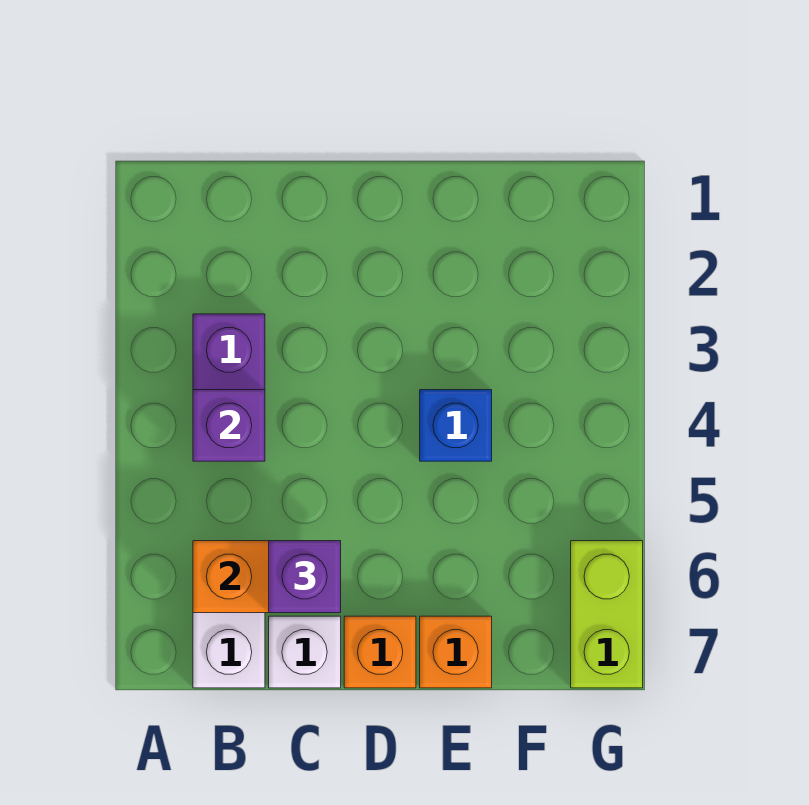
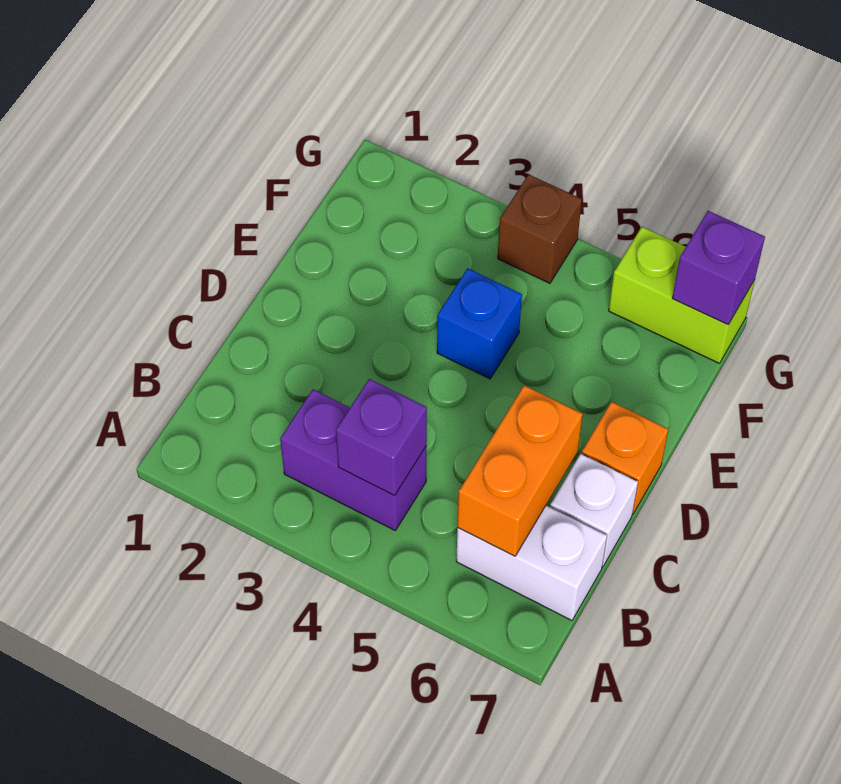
purple 1x1 brick [269,541,341,613] -> purple 1x1 brick moved to [672,211,765,324]
orange 1x1 brick [420,616,492,688] -> none
none -> brown 1x1 brick [498,174,582,283]

